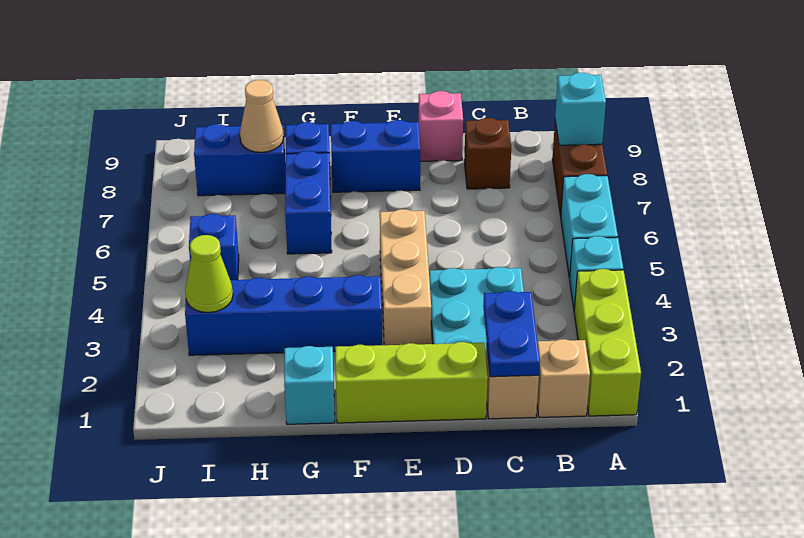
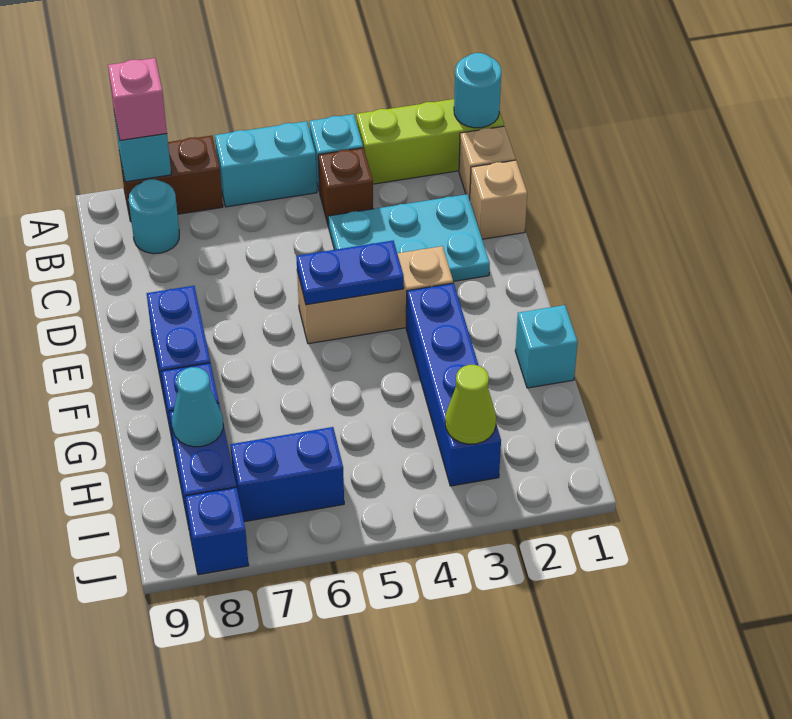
none -> cyan 1x1 round brick [454,53,501,128]
none -> cyan 1x1 round brick [129,179,179,254]
blue 1x2 plate [483,291,540,377] -> blue 1x2 plate moved to [296,241,404,305]
brown 1x1 brick [464,118,511,189] -> brown 1x1 brick moved to [318,148,373,227]
lime 1x3 brick [335,342,488,423] -> none
pink 1x1 brick [419,91,463,161] -> pink 1x1 brick moved to [108,58,167,140]
blue 1x2 brick [285,151,332,254] -> blue 1x2 brick moved to [230,427,344,522]
tan 1x1 cone [240,80,284,152] -> cyan 1x1 cone [172,367,223,447]
blue 1x1 brick [189,214,239,280] -> blue 1x1 brick moved to [185,487,249,575]

